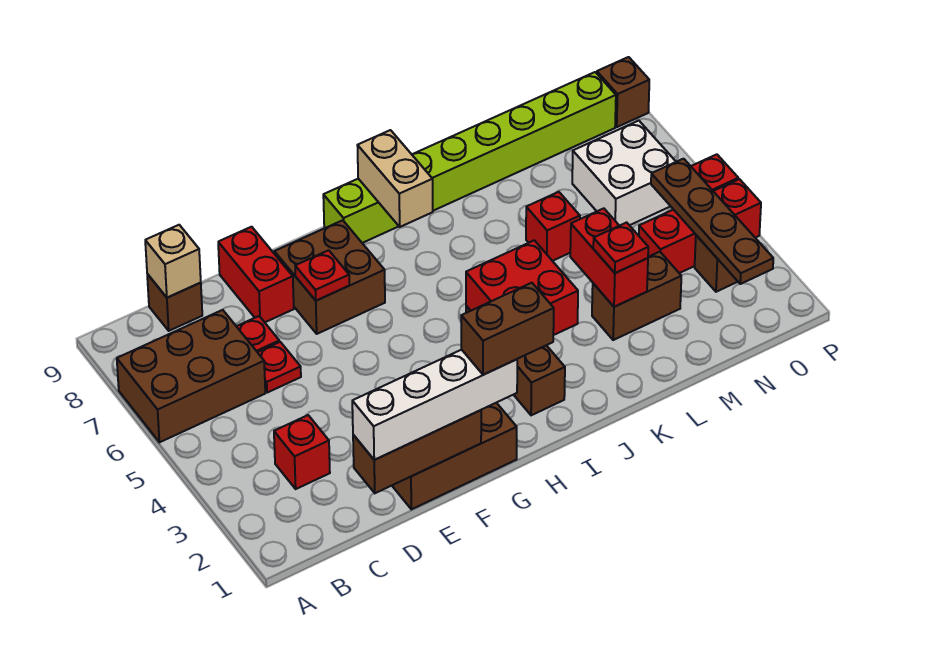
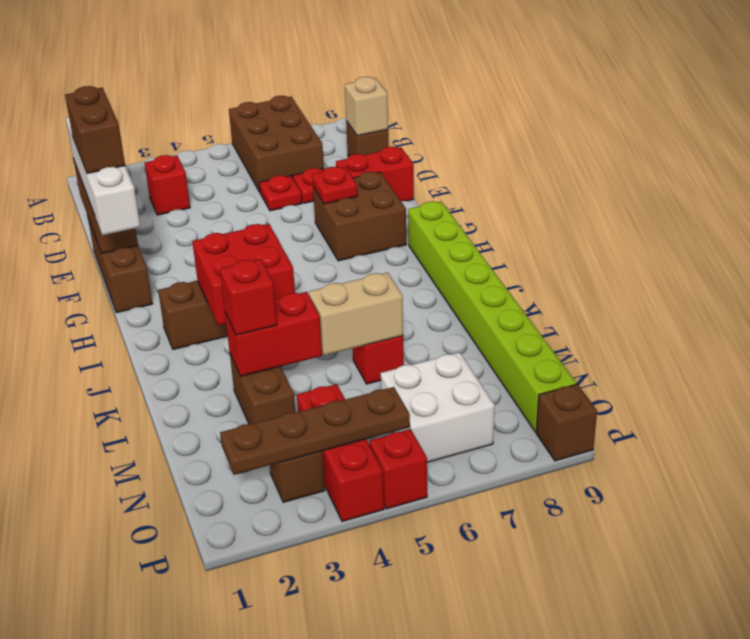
brown 1x2 brick [461,283,554,375] -> brown 1x2 brick moved to [65,86,125,173]
tan 1x2 brick [357,130,433,227] -> tan 1x2 brick moved to [309,273,403,355]
red 1x1 plate [593,222,648,273] -> red 1x1 brick [220,259,277,335]

